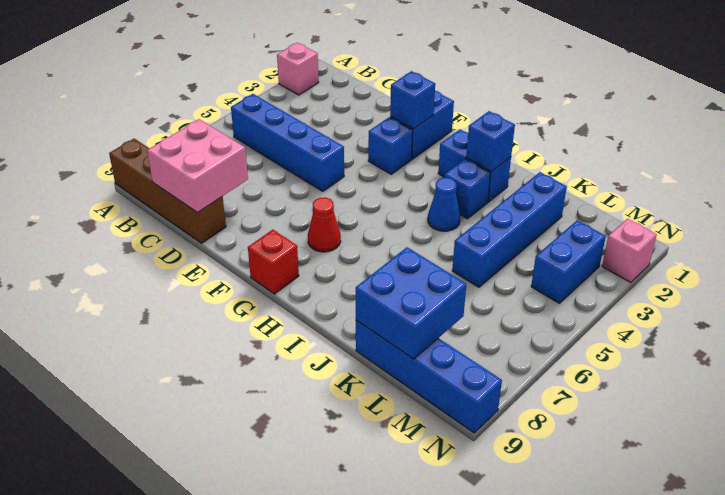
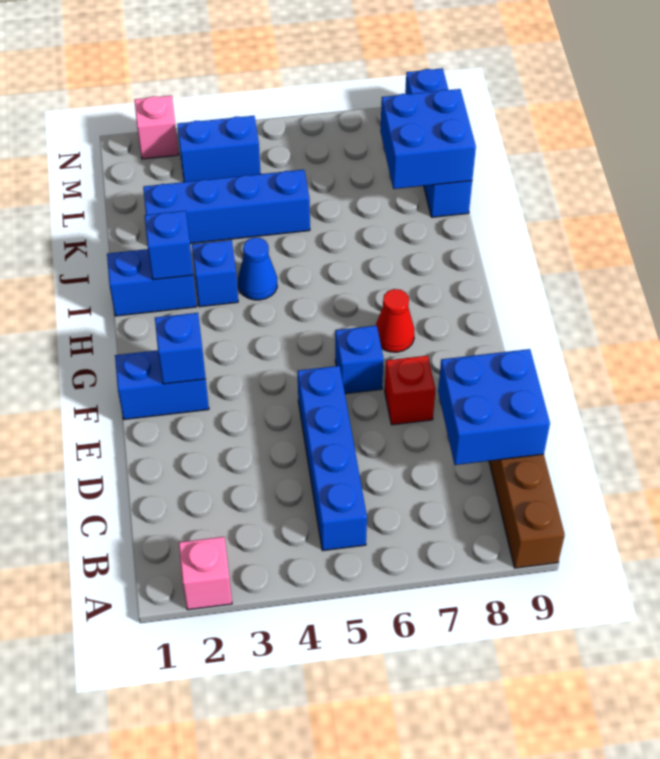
pink 2x2 brick [147,119,248,213] -> blue 2x2 brick [438,349,550,465]
blue 1x1 brick [368,117,413,174] -> blue 1x1 brick moved to [335,326,384,394]
red 1x1 brick [248,230,299,294] -> red 1x1 brick moved to [385,356,435,425]
blue 1x2 brick [438,130,511,202] -> blue 1x2 brick turned to [107,249,197,316]

